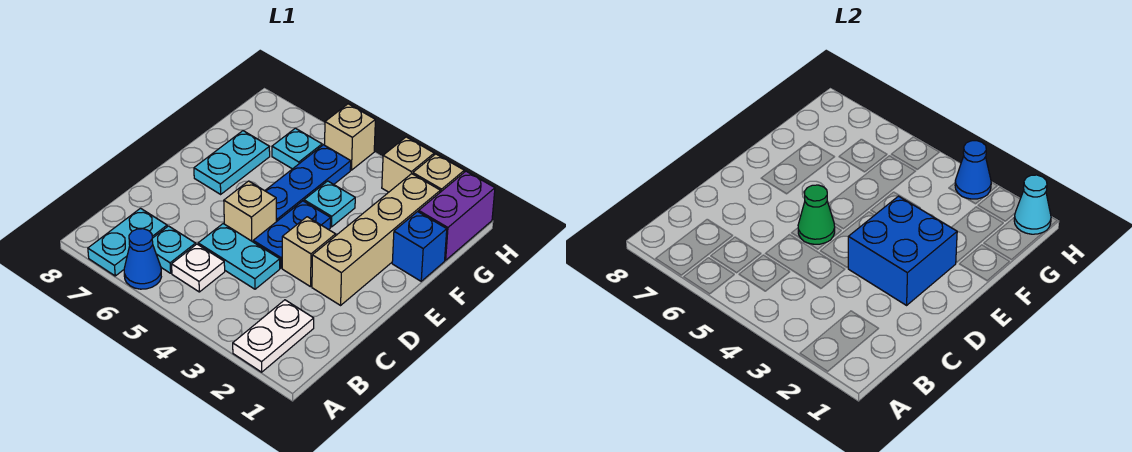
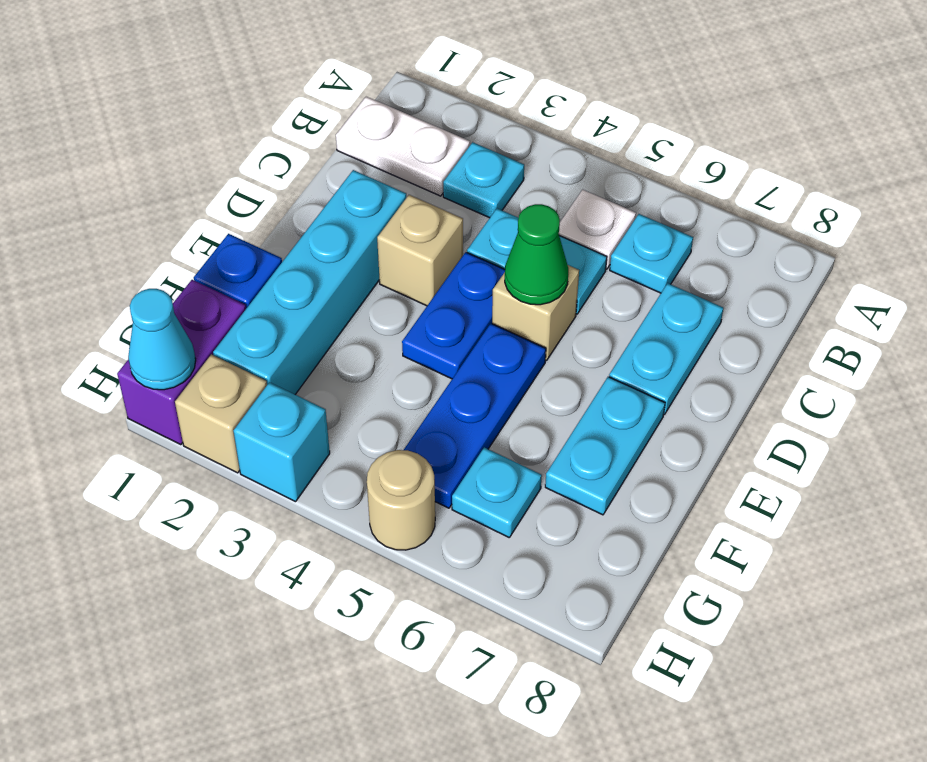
white 1x2 plate [233,300,314,372] -> white 1x2 plate turned to [336,97,470,196]
blue 1x1 cone [124,229,161,289] -> none
cyan 1x2 plate [88,208,167,276] -> cyan 1x2 plate moved to [609,283,723,415]
tan 1x4 brick [312,174,440,305] -> cyan 1x4 brick [213,170,406,394]
blue 2x2 brick [848,196,957,305] -> none
cyan 1x1 plate [304,181,355,227] -> cyan 1x1 plate moved to [443,142,524,218]
tan 1x1 brick [382,137,434,192] -> cyan 1x1 brick [234,382,330,502]
blue 1x1 cone [955,141,991,199] -> none
tan 1x1 brick [325,104,375,170] -> tan 1x1 round brick [367,450,435,550]

